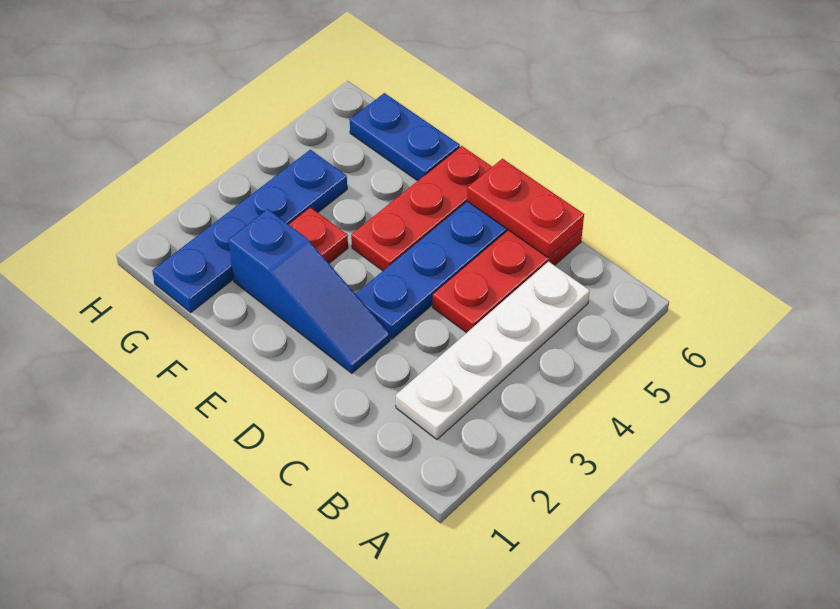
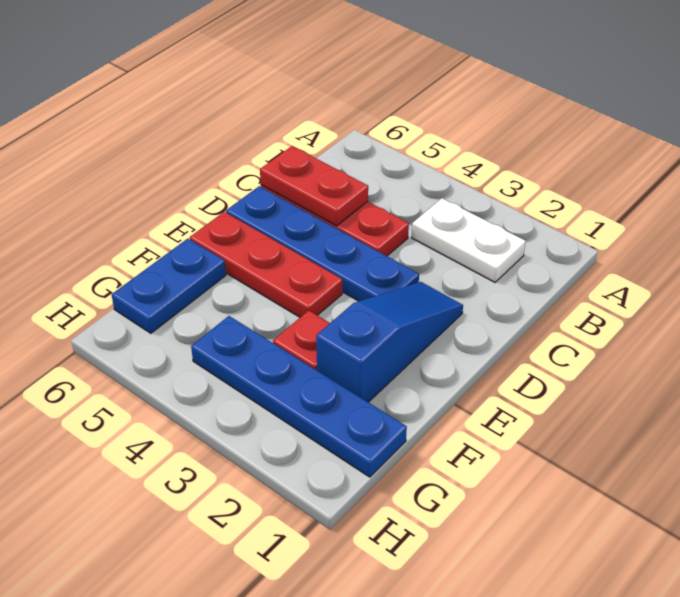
white 1x4 plate [396,262,590,440] -> white 1x2 plate [412,198,526,282]
red 1x2 plate [467,159,584,258] -> red 1x2 plate turned to [260,146,368,226]

